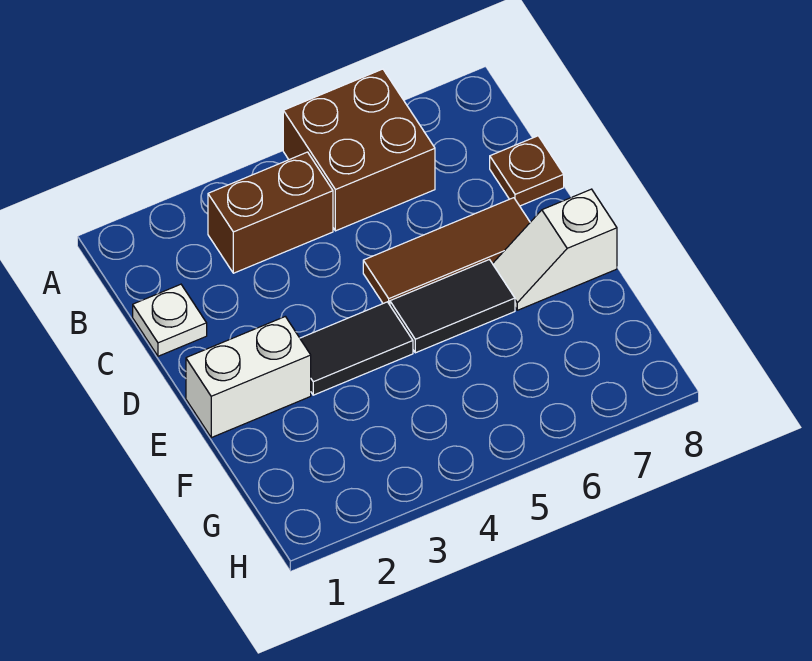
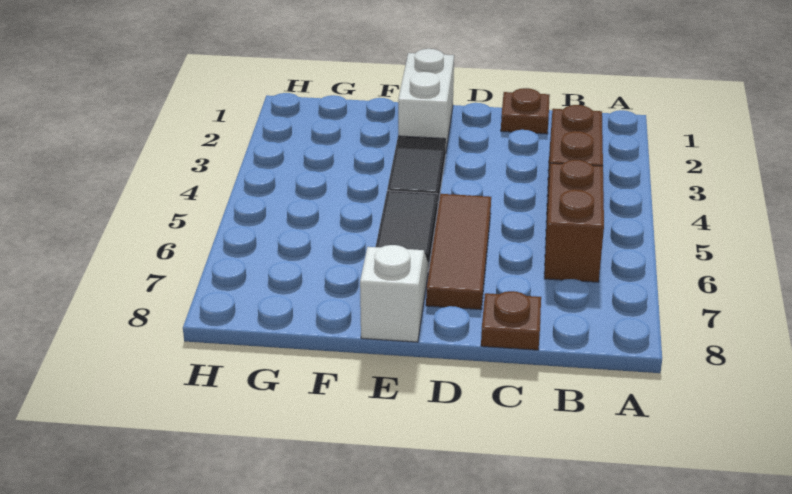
brown 2x2 brick [283,69,435,231] -> brown 1x2 brick [544,160,604,282]
white 1x1 plate [133,284,207,356] -> brown 1x1 plate [501,88,550,134]

